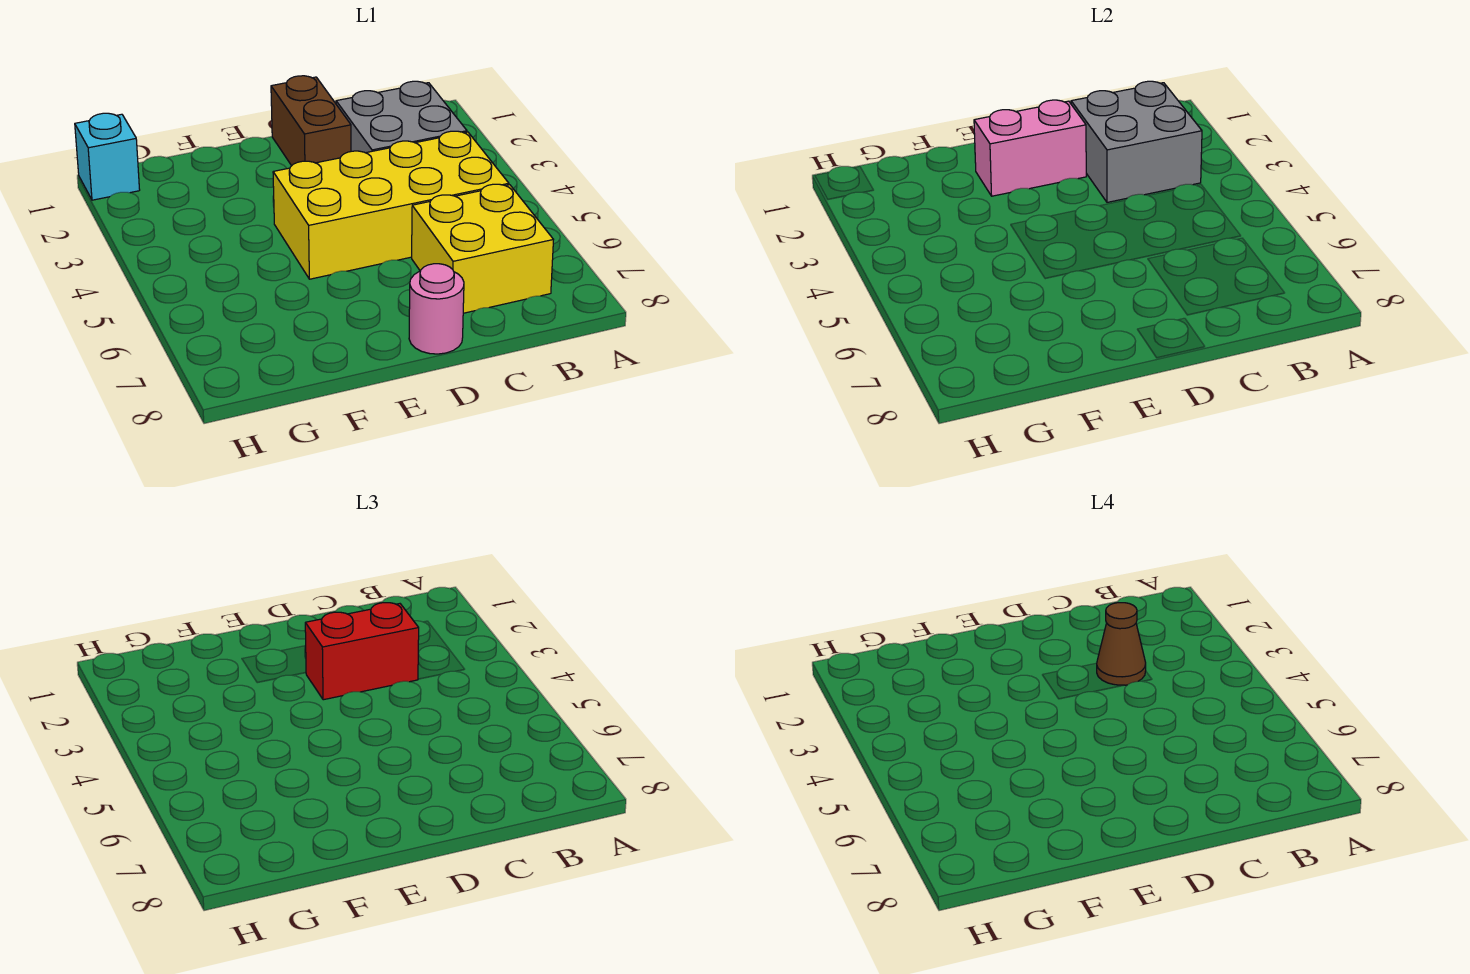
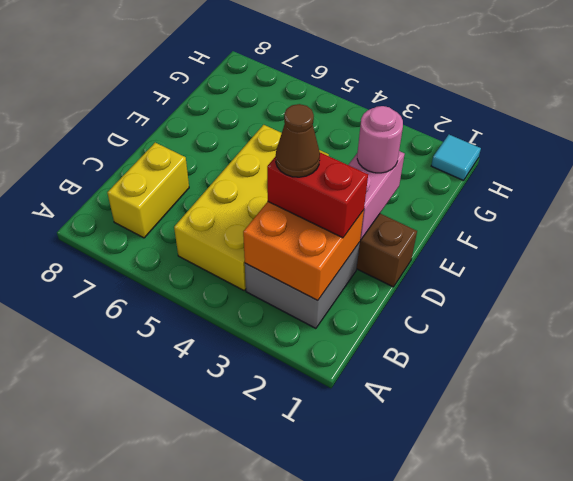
grey 2x2 brick [1071,81,1202,202] -> orange 2x2 brick [243,202,364,301]
yellow 2x2 brick [412,184,553,313] -> yellow 1x2 brick [107,143,189,238]
red 1x2 brick [305,603,419,700] -> red 1x2 brick turned to [267,153,368,238]
pink 1x1 round brick [409,264,464,354] -> pink 1x1 round brick moved to [357,106,403,173]
cyan 1x1 brick [75,113,140,200] -> cyan 1x1 tile [431,135,481,181]

